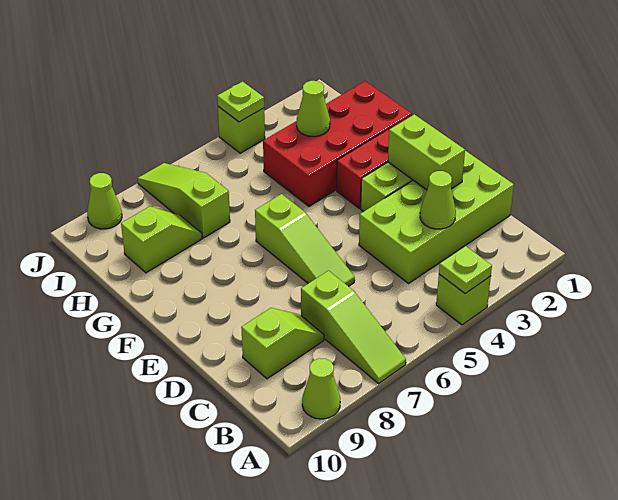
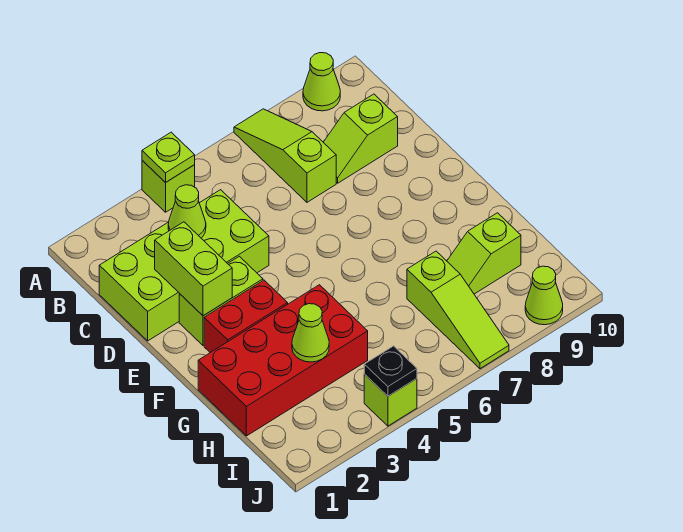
lime 1x3 slope [255,194,355,286] -> none
lime 1x1 plate [217,82,264,122] -> black 1x1 plate [364,346,417,396]

